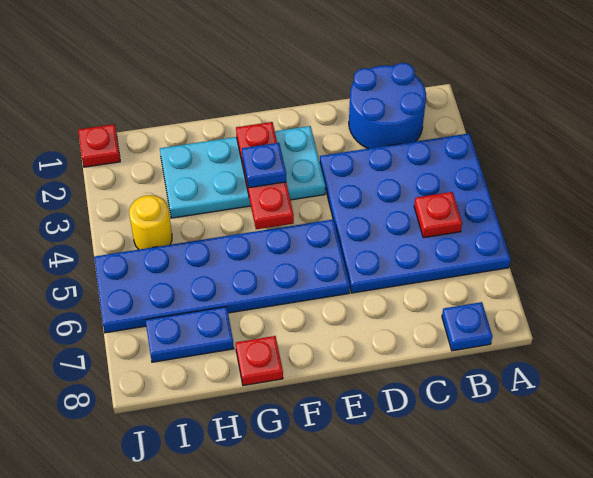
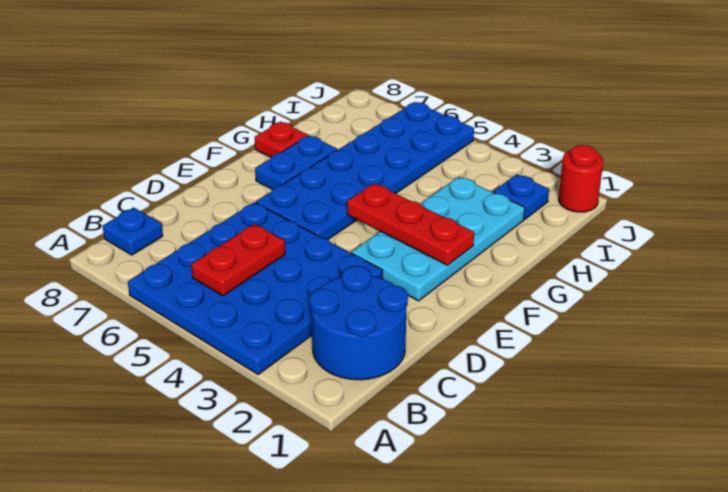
red 1x1 plate [414,192,462,238] -> red 1x2 plate [191,224,285,296]
blue 1x1 plate [242,143,286,188] -> blue 1x1 plate moved to [493,174,549,219]
blue 1x2 plate [145,307,234,362] -> blue 1x2 plate moved to [255,135,337,190]
yellow 1x1 round brick [129,195,172,249] -> none
red 1x1 plate [78,124,120,167] -> red 1x1 round brick [558,145,603,212]

